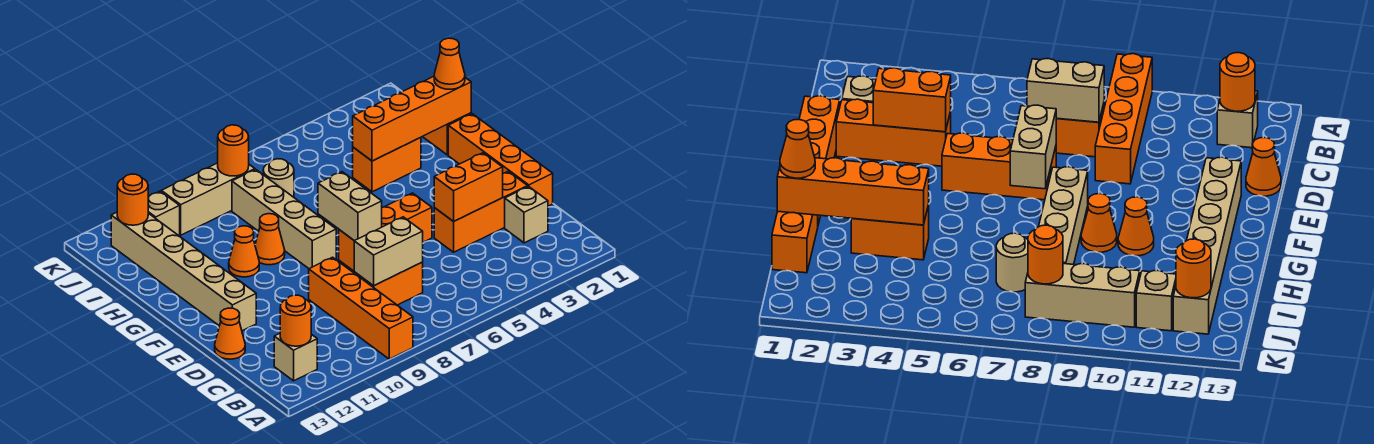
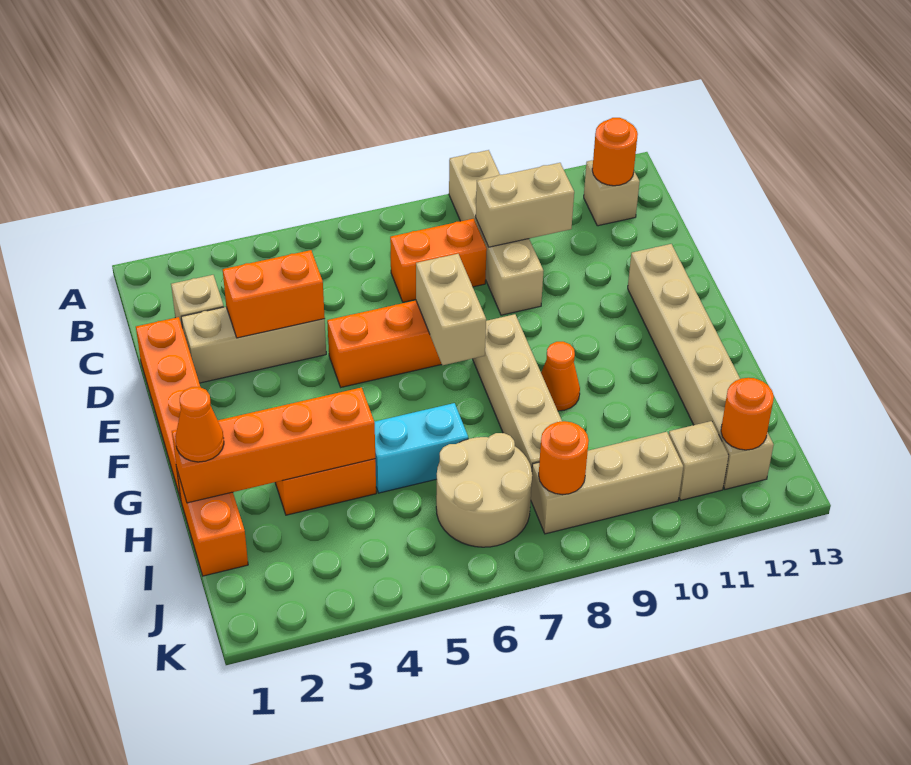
orange 1x4 brick [309,257,413,359] -> tan 1x4 brick [449,150,544,315]
tan 1x2 brick [354,217,423,286] -> tan 1x2 brick moved to [476,163,574,247]
orange 1x3 brick [434,171,528,252] -> tan 1x3 brick [181,307,326,383]
orange 1x1 cone [215,308,245,359] -> none
orange 1x1 cone [229,226,259,277] -> none
none -> cyan 1x2 brick [375,403,468,493]
tan 1x1 round brick [263,159,294,197] -> tan 2x2 round brick [436,433,532,547]

